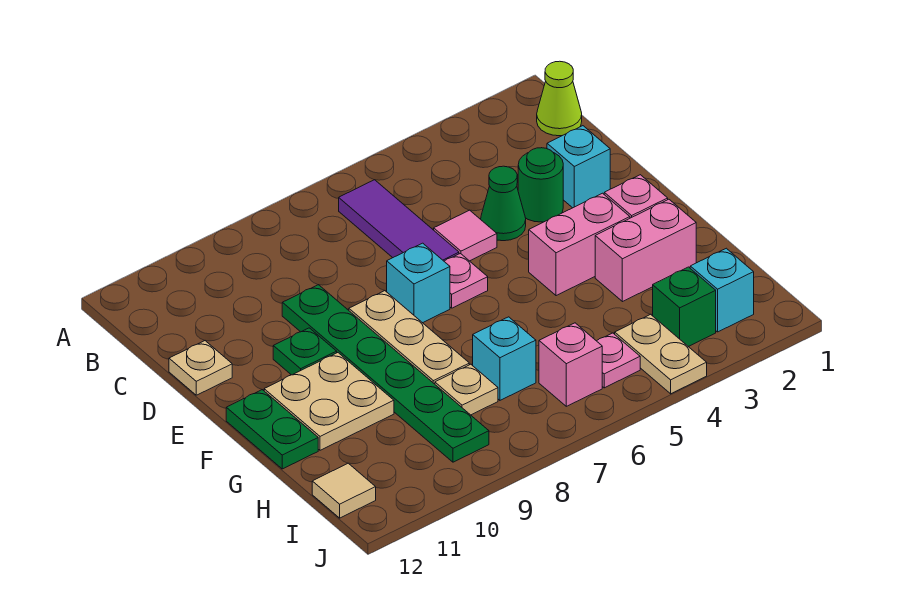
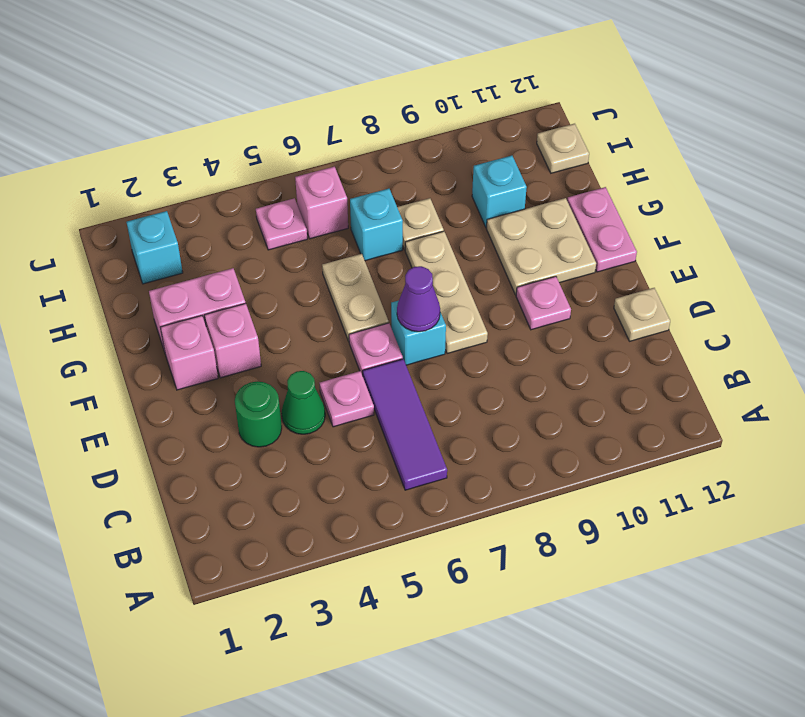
lime 1x1 cone [537,61,582,136] -> none
cyan 1x1 brick [547,126,610,208] -> cyan 1x1 brick moved to [472,156,527,227]
pink 1x1 tile [434,210,497,261] -> pink 1x1 plate [319,371,374,427]
green 1x6 plate [282,285,489,462] -> none
none -> purple 1x1 cone [397,266,440,332]
green 1x1 plate [273,328,337,375] -> pink 1x1 plate [516,276,571,330]
pink 1x2 brick [529,193,630,296] -> pink 1x1 brick [204,303,261,378]
green 1x2 plate [226,390,318,469] -> pink 1x2 plate [567,187,637,272]
green 1x1 brick [653,267,716,347] -> none
tan 1x2 plate [615,314,707,394] -> tan 1x2 plate moved to [322,254,389,341]
tan 1x1 tile [312,463,376,518] -> tan 1x1 plate [537,124,589,173]

